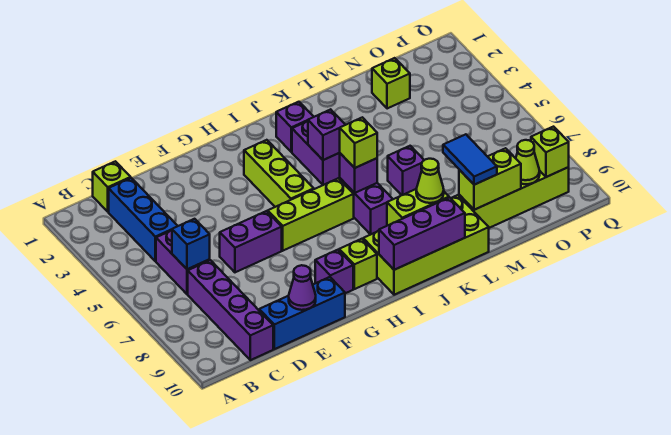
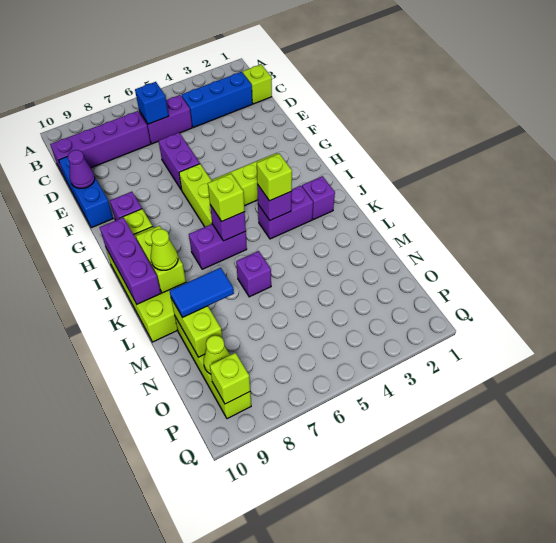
lime 1x1 brick [372,58,410,109] -> lime 1x1 brick moved to [257,154,292,201]

